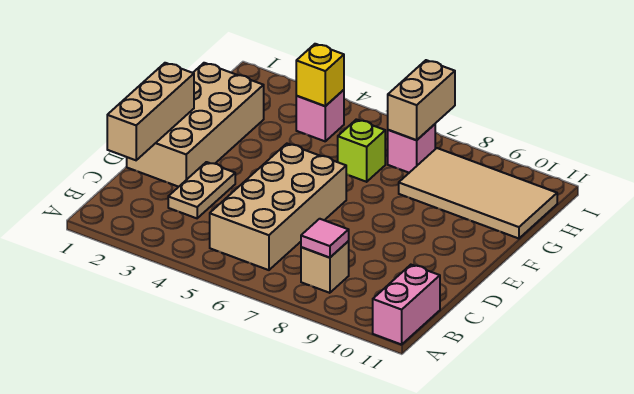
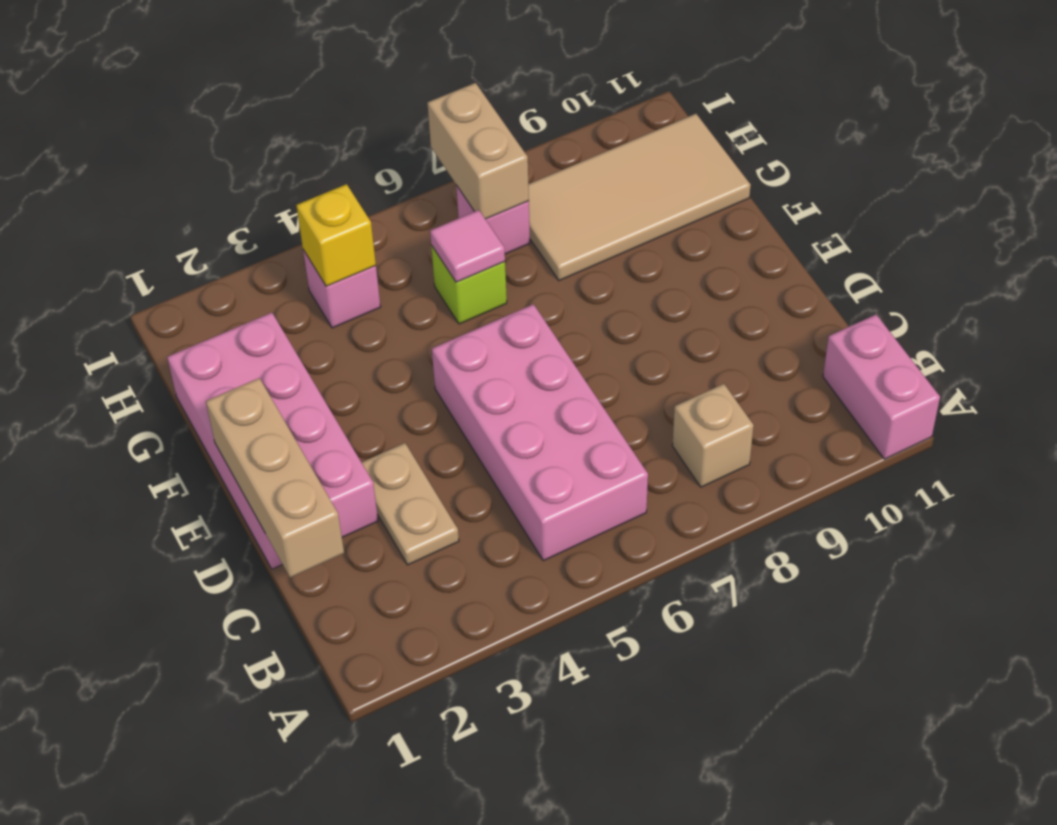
tan 2x4 brick [210,144,346,270] -> pink 2x4 brick [432,304,648,561]
pink 1x1 tile [301,219,349,257] -> pink 1x1 tile moved to [430,210,505,282]
tan 2x4 brick [127,63,264,187] -> pink 2x4 brick [167,313,378,569]

